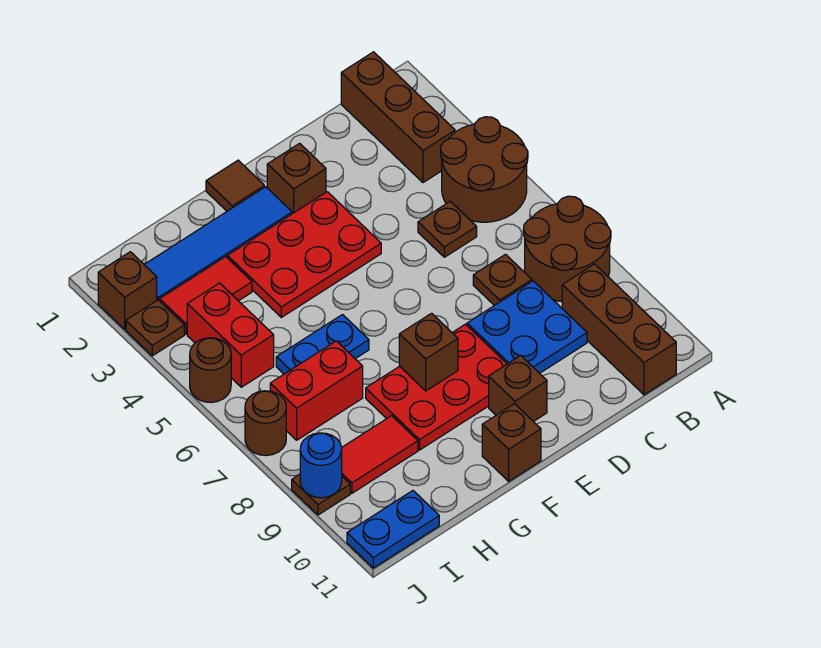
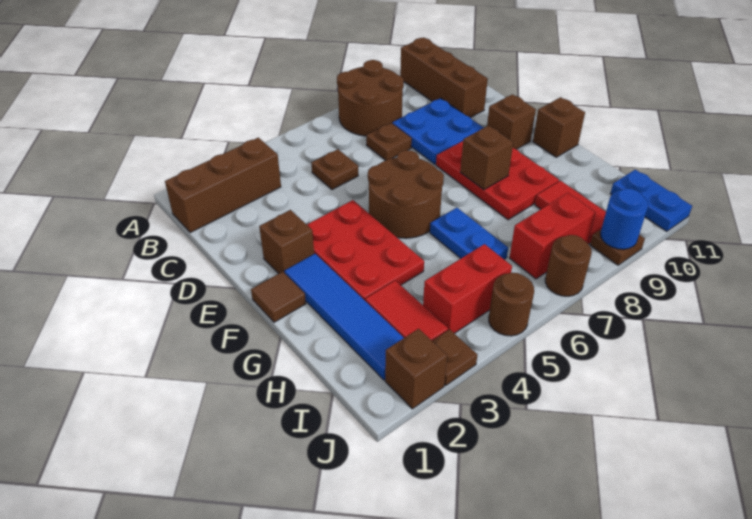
brown 2x2 round brick [441,117,528,222] -> brown 2x2 round brick moved to [368,150,444,238]
brown 1x3 brick [562,264,676,395] -> brown 1x3 brick turned to [400,37,488,118]
red 1x2 brick [270,341,363,440] -> red 1x2 brick turned to [509,193,596,279]

